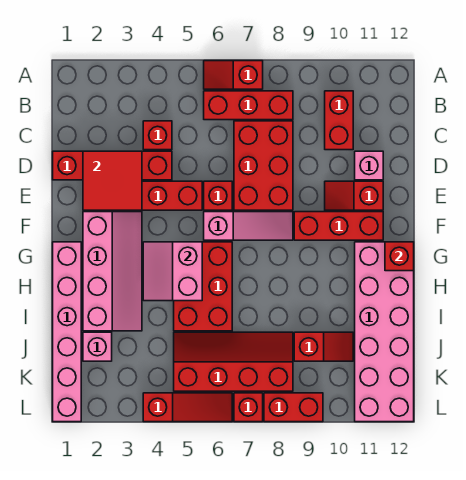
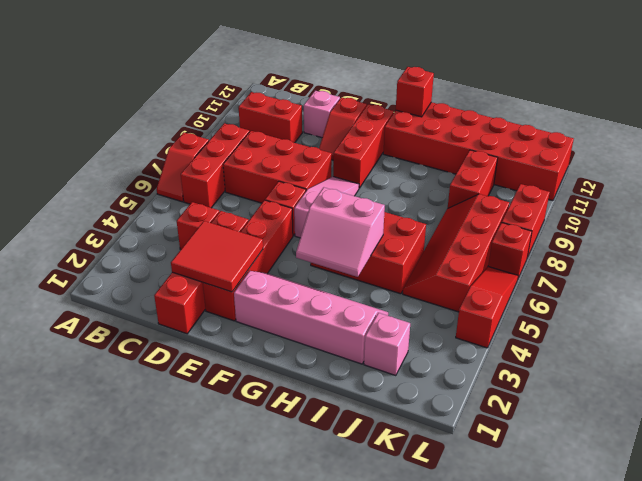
pink 1x6 brick [53,242,81,422] -> none
pink 2x6 brick [355,242,414,422] -> red 2x6 brick [383,102,574,201]
red 1x2 slope [294,332,353,361] -> red 1x2 brick [448,150,498,208]

